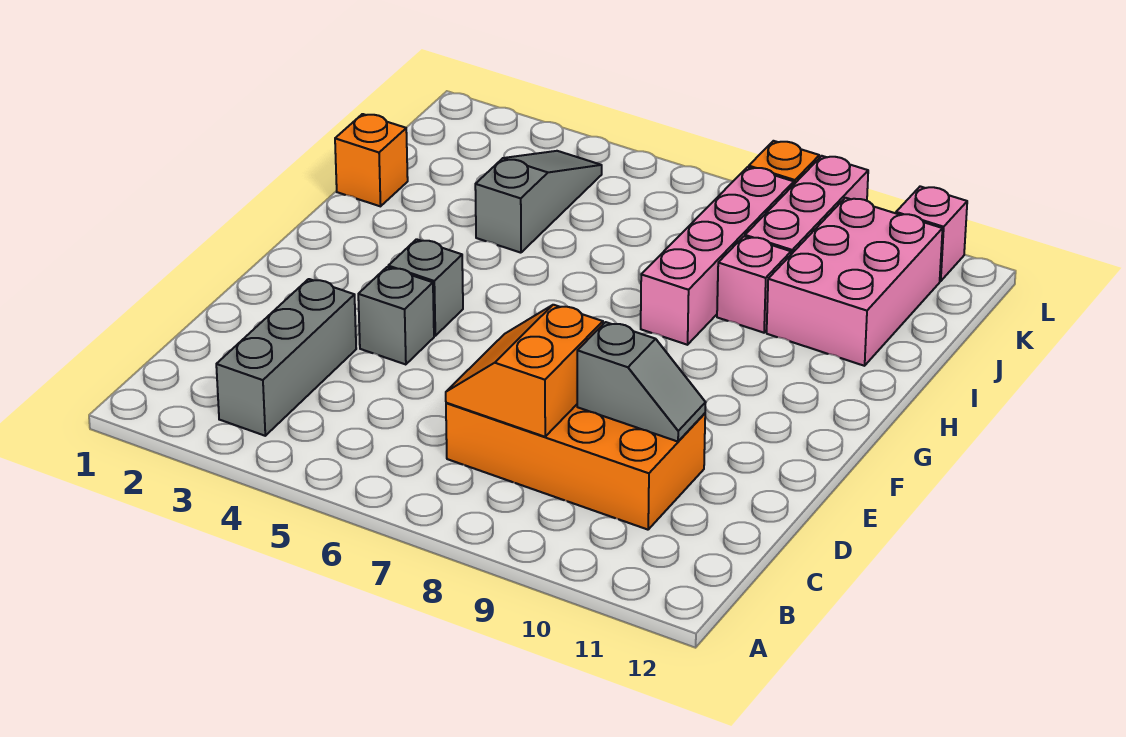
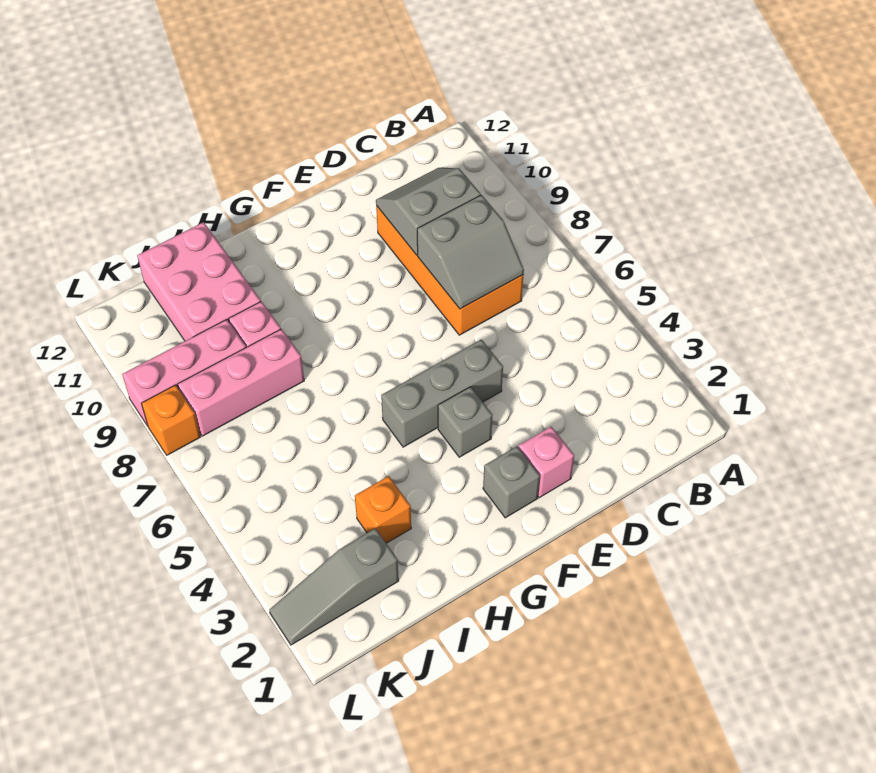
grey 1x3 brick [216,279,356,436] -> grey 1x3 brick moved to [381,340,503,447]
orange 2x2 slope [446,305,603,437] -> grey 2x2 slope [417,195,524,309]
grey 1x2 slope [577,322,706,442] -> grey 2x2 slope [376,168,481,255]
grey 1x1 brick [358,267,434,365] -> grey 1x1 brick moved to [483,446,540,518]
pink 1x4 brick [641,167,794,345] -> pink 1x3 brick [178,329,304,436]
orange 1x1 brick [335,114,408,206] -> orange 1x1 brick moved to [355,476,411,543]
grey 1x3 slope [475,151,602,253] -> grey 1x3 slope moved to [269,528,399,645]
pink 2x3 brick [767,198,943,366] -> pink 2x3 brick turned to [137,222,261,341]
pink 1x1 brick [896,186,967,281] -> pink 1x1 brick moved to [519,427,574,498]

